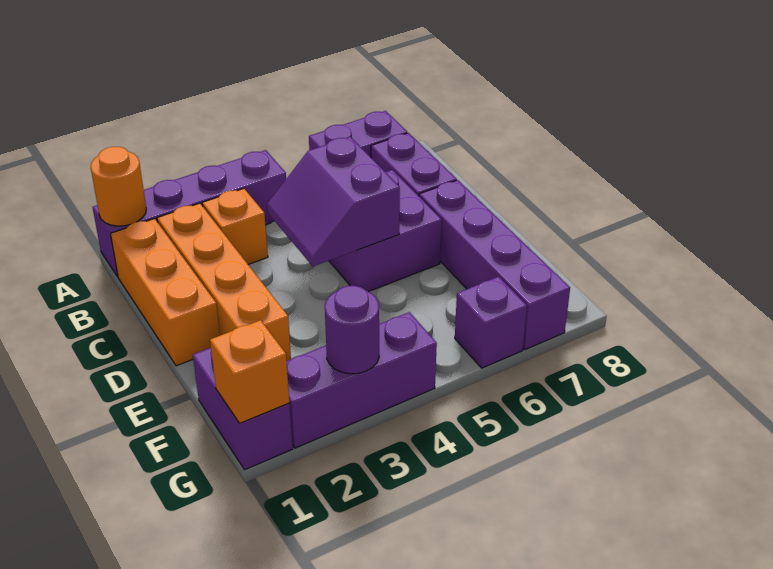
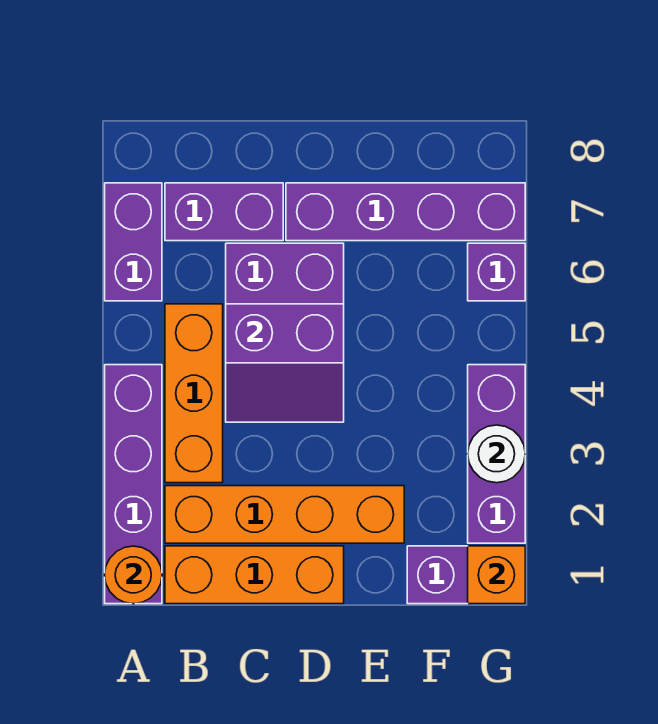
orange 1x1 brick [202,188,268,264] -> orange 1x3 brick [165,304,223,483]
purple 1x1 round brick [325,286,379,374] -> white 1x1 round brick [468,425,525,483]

